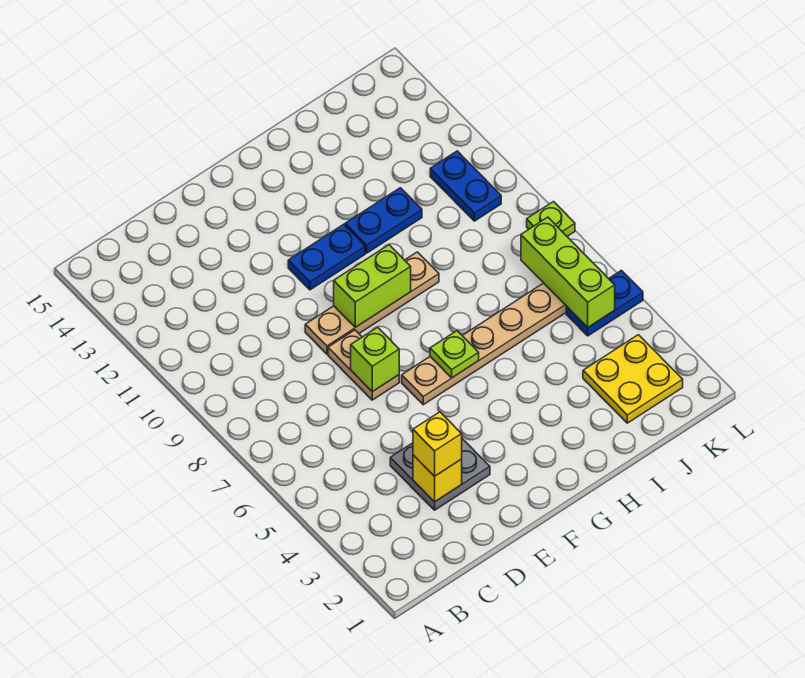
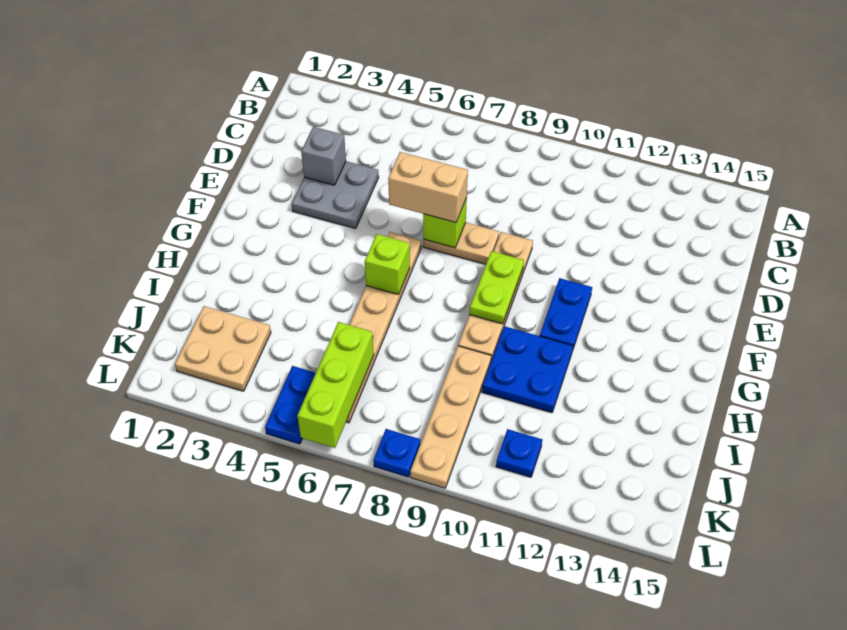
yellow 1x1 brick [413,455,462,502] -> grey 1x1 brick [301,127,346,185]
yellow 1x1 brick [413,412,462,476] -> none
none -> tan 1x2 brick [388,152,468,223]
lime 1x2 brick [334,245,411,327] -> lime 1x2 plate [469,251,524,324]
lime 1x1 plate [430,331,479,378] -> lime 1x1 brick [365,234,410,295]
blue 1x2 plate [345,188,422,253] -> blue 2x2 plate [482,326,573,413]
none -> tan 1x4 plate [410,346,491,488]
yellow 2x2 plate [583,335,683,423] -> tan 2x2 plate [175,306,271,391]
lime 1x3 brick [521,217,615,327] -> lime 1x3 brick turned to [297,322,374,448]
blue 1x2 plate [430,151,501,221] -> blue 1x1 plate [496,429,542,477]
lime 1x1 plate [527,202,575,236] -> blue 1x1 plate [373,429,420,477]

